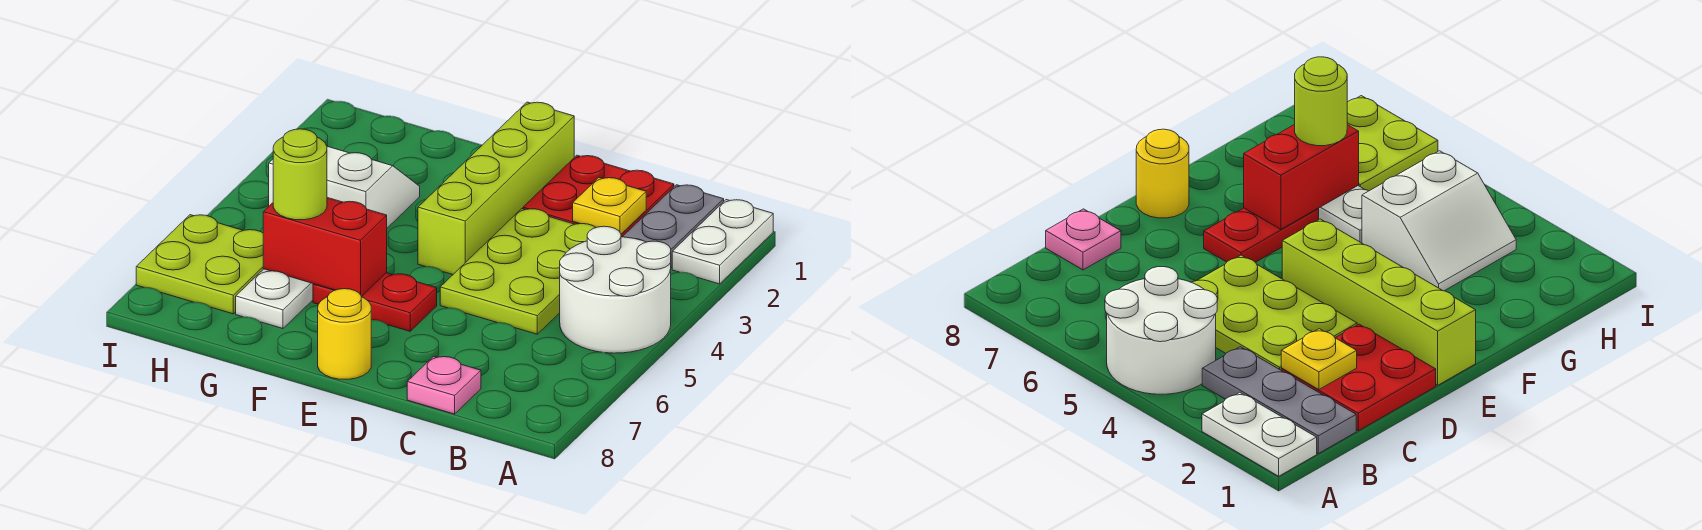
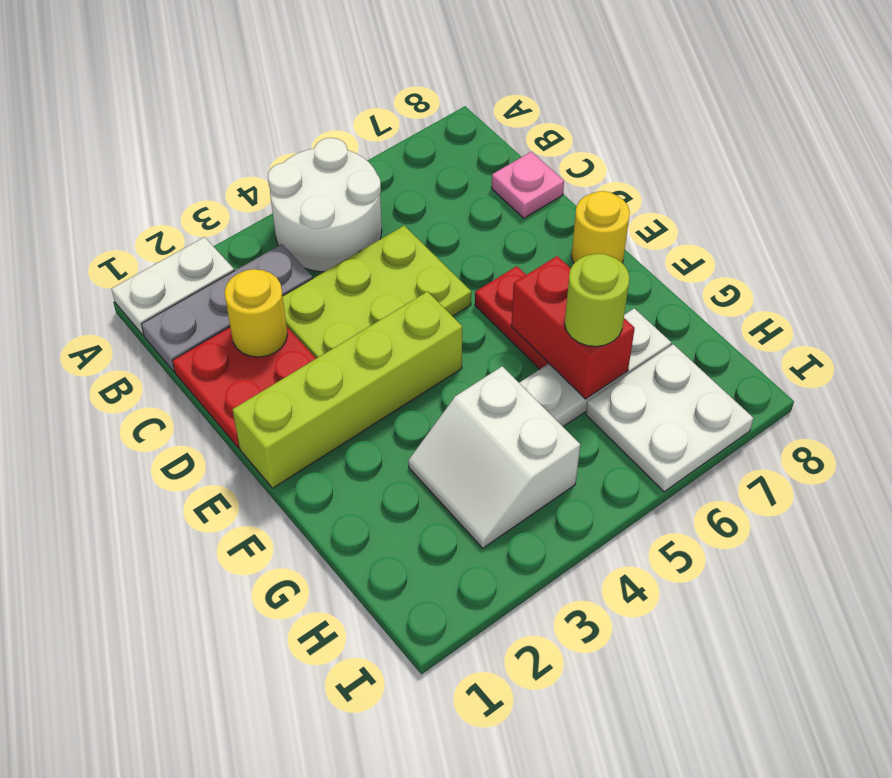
yellow 1x1 plate [573,178,646,234] -> yellow 1x1 round brick [224,269,288,357]
lime 2x2 plate [136,215,263,314] -> white 2x2 plate [586,344,753,492]

